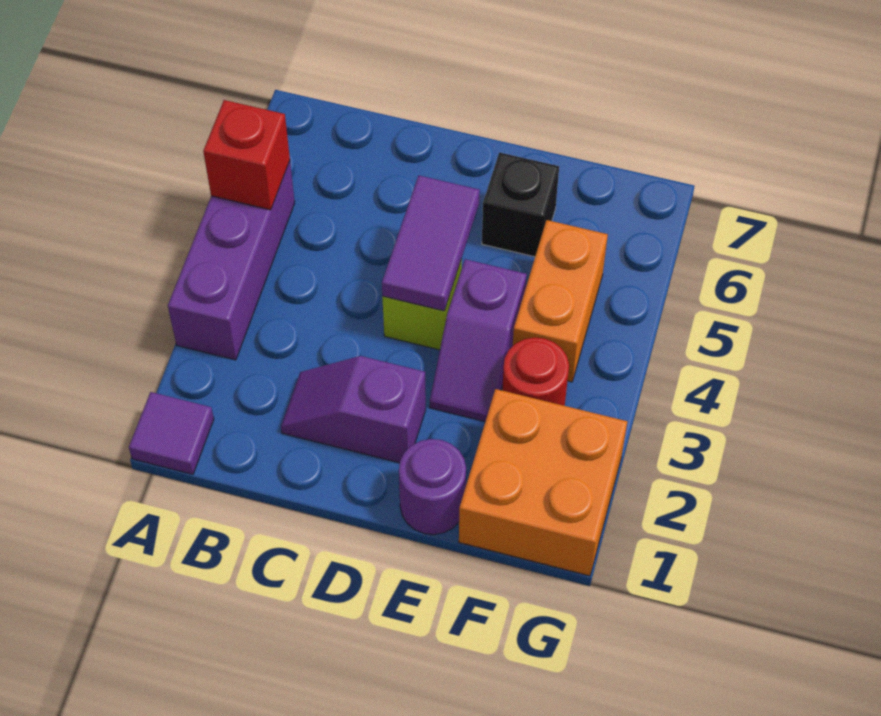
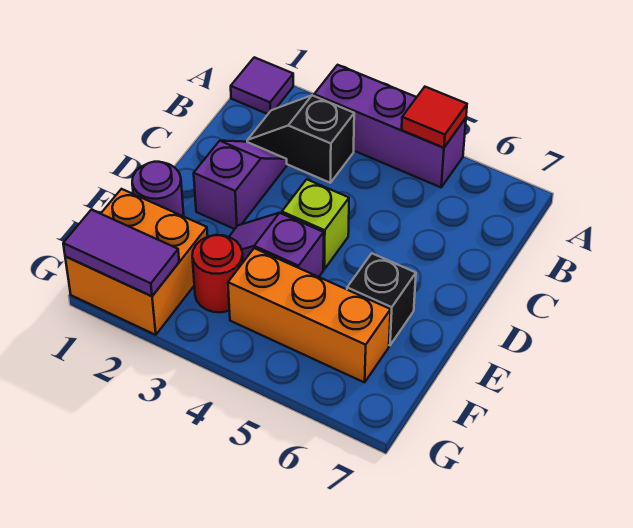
red 1x1 brick [203,100,290,210] -> red 1x1 tile [402,87,467,148]
none -> black 1x2 slope [247,95,354,183]
purple 1x2 tile [382,176,480,311] -> purple 1x2 tile moved to [63,210,179,296]
orange 1x2 brick [513,220,608,382] -> orange 1x3 brick [228,248,391,382]

